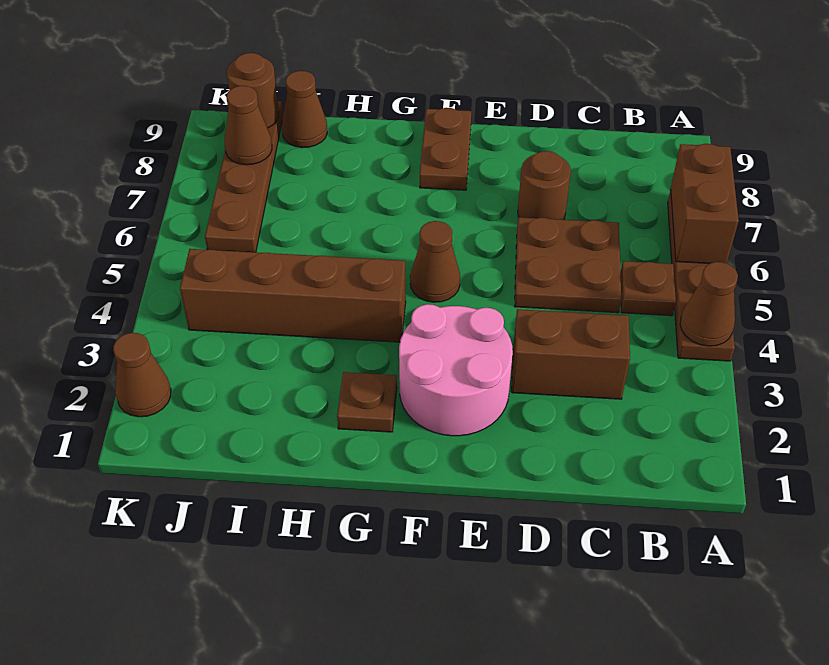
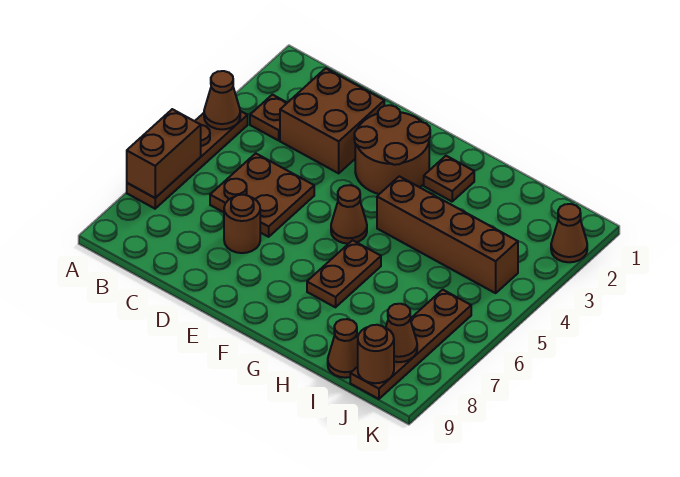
brown 1x1 plate [621,261,676,316] -> brown 1x1 plate moved to [250,95,287,140]
brown 1x2 brick [512,309,630,399] -> brown 2x2 brick [280,68,384,173]
pink 2x2 round brick [399,304,513,436] -> brown 2x2 round brick [354,105,430,194]
brown 1x2 plate [420,108,471,190] -> brown 1x2 plate moved to [307,240,381,307]

